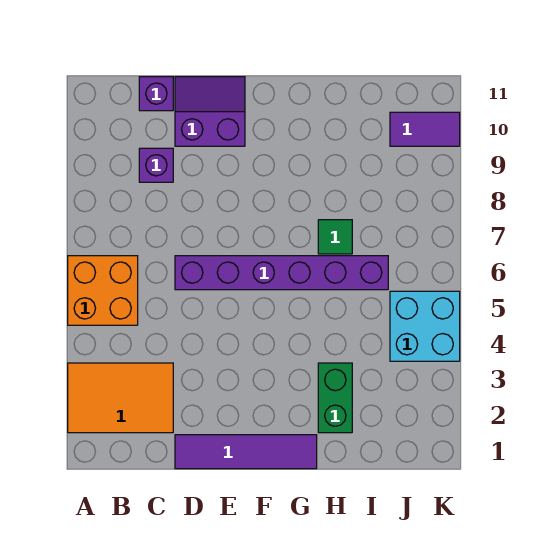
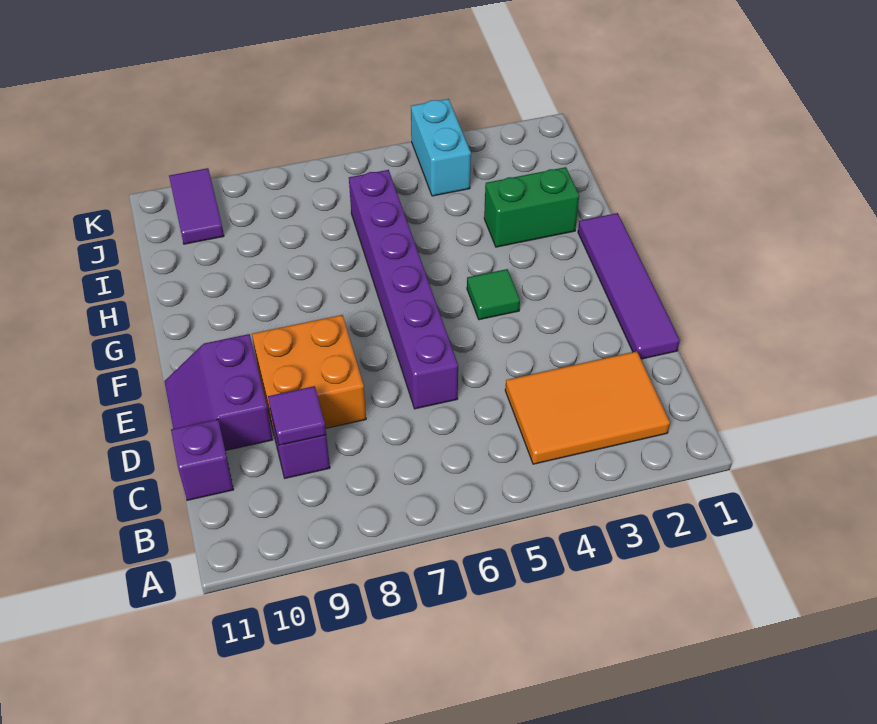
orange 2x3 tile [68,363,173,433] -> orange 2x3 tile turned to [505,351,670,464]
orange 2x2 brick [68,256,138,325] -> orange 2x2 brick moved to [252,315,366,437]
none -> purple 1x1 tile [268,386,326,445]
green 1x1 tile [318,220,352,254] -> green 1x1 tile moved to [467,269,520,320]
cyan 2x2 brick [390,291,460,361] -> cyan 1x2 brick [411,99,471,196]

